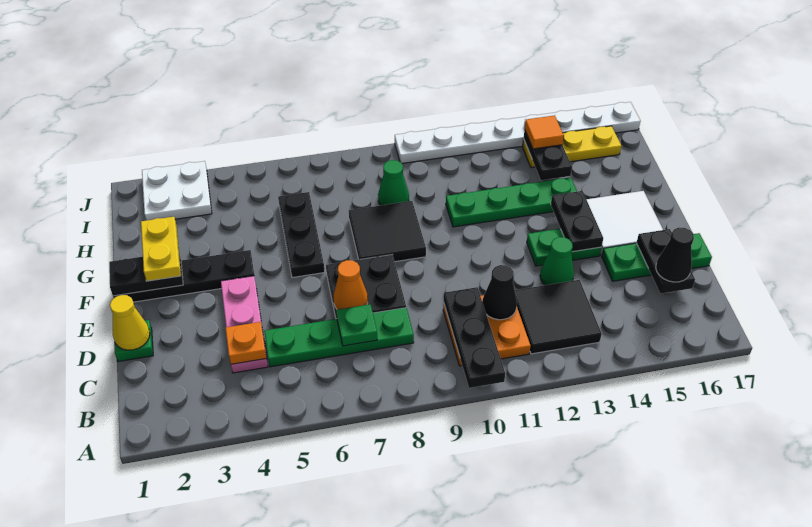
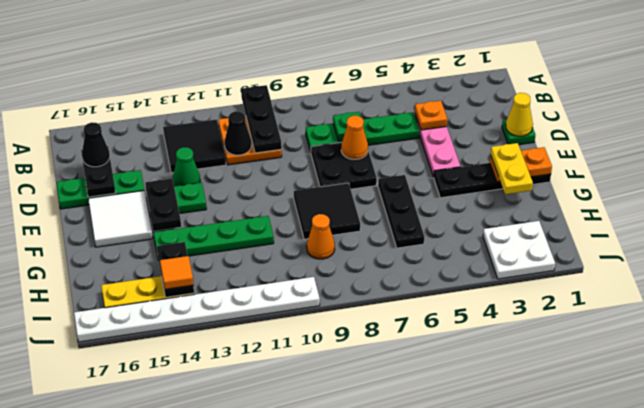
black 1x2 plate [109,254,183,296] -> orange 1x2 plate [490,147,552,182]
green 1x1 cone [378,160,409,205] -> orange 1x1 cone [307,214,335,259]

